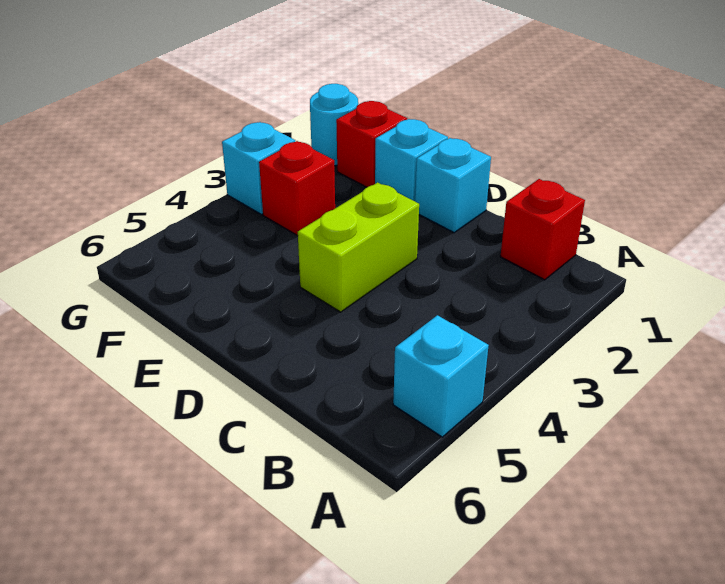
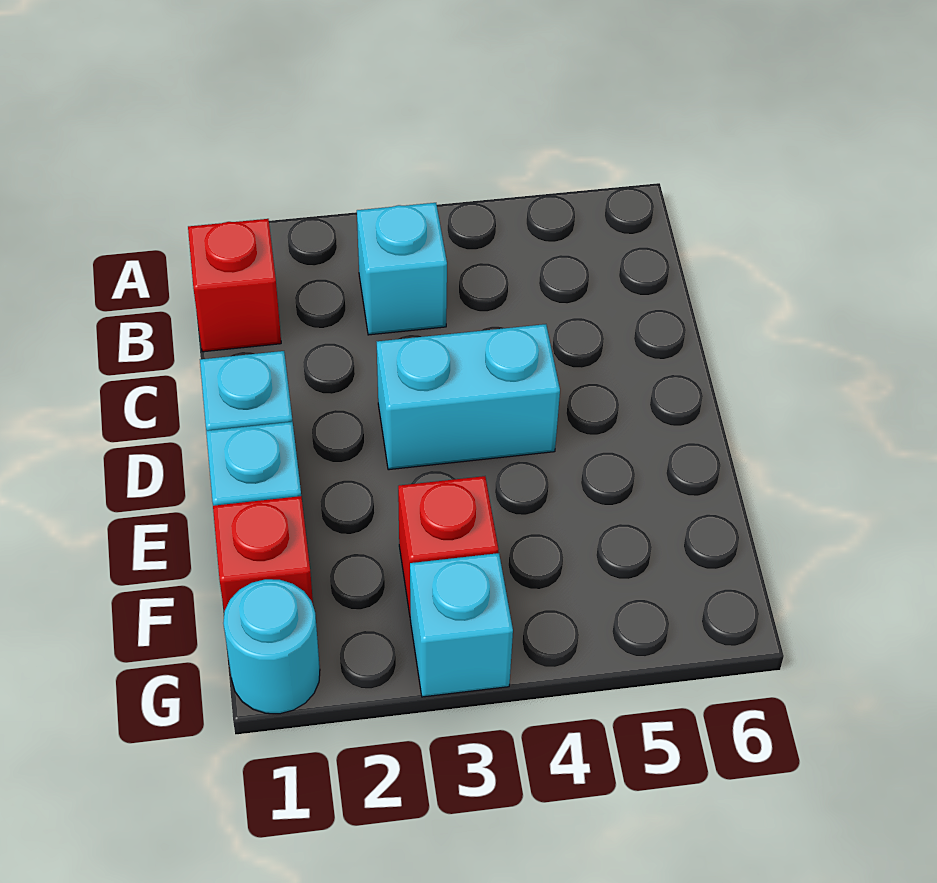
cyan 1x1 brick [393,315,489,437] -> cyan 1x1 brick moved to [357,203,447,335]
lime 1x2 brick [298,182,419,312] -> cyan 1x2 brick [377,324,560,470]

